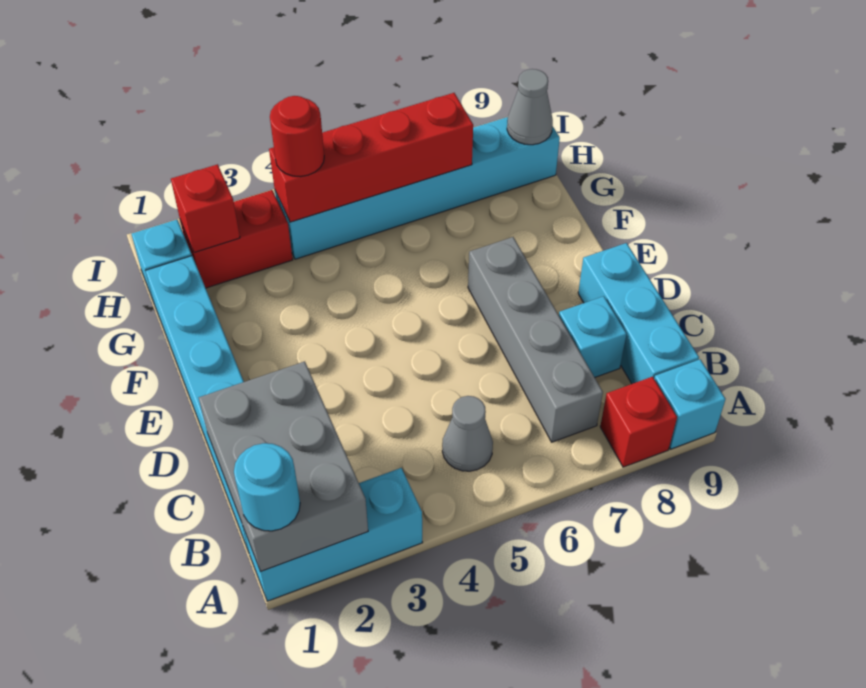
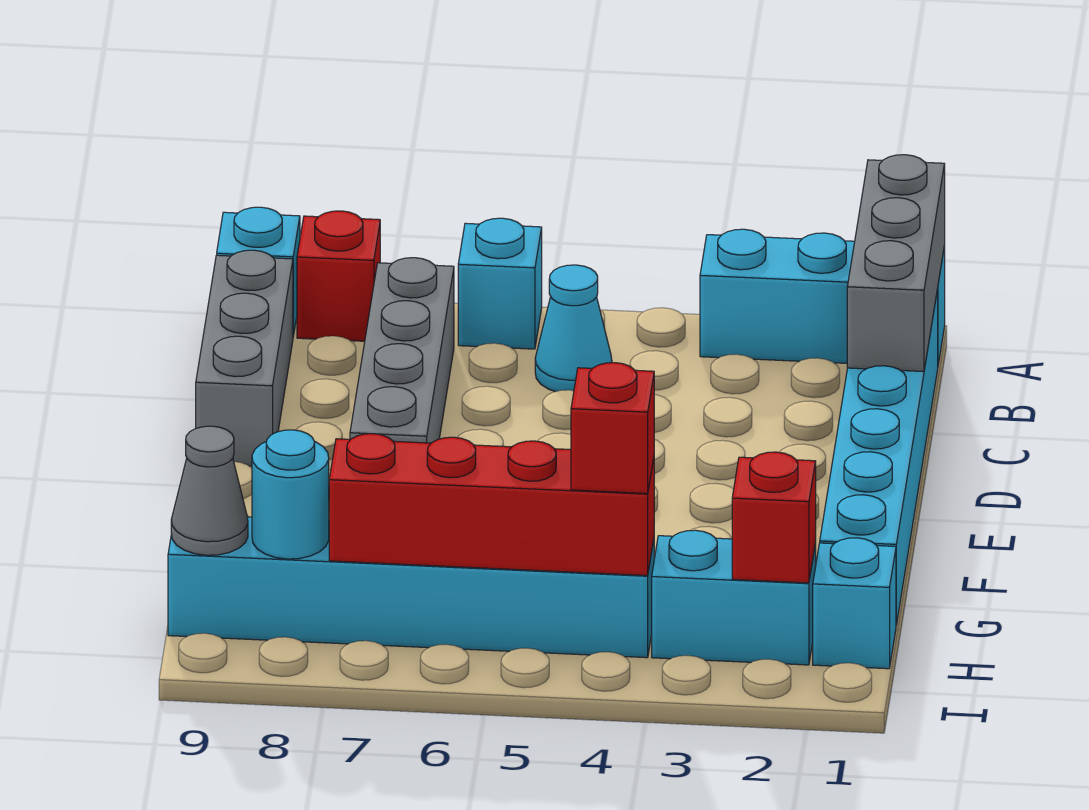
grey 2x3 brick [199,361,368,572] -> grey 1x3 brick [847,155,945,372]
cyan 1x1 round brick [234,443,300,531] -> cyan 1x1 round brick moved to [252,430,329,559]
grey 1x1 cone [442,396,493,471] -> cyan 1x1 cone [535,265,612,392]
cyan 1x3 brick [578,243,699,384] -> grey 1x3 brick [196,250,293,466]
cyan 1x1 brick [559,296,627,377] -> cyan 1x1 brick moved to [458,218,542,349]
red 1x2 brick [180,190,293,288] -> cyan 1x2 brick [652,530,816,665]
red 1x1 round brick [270,96,324,177] -> red 1x1 brick [571,363,654,493]

